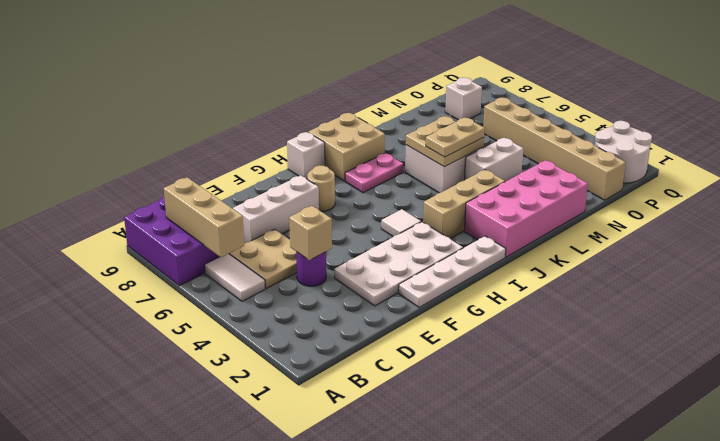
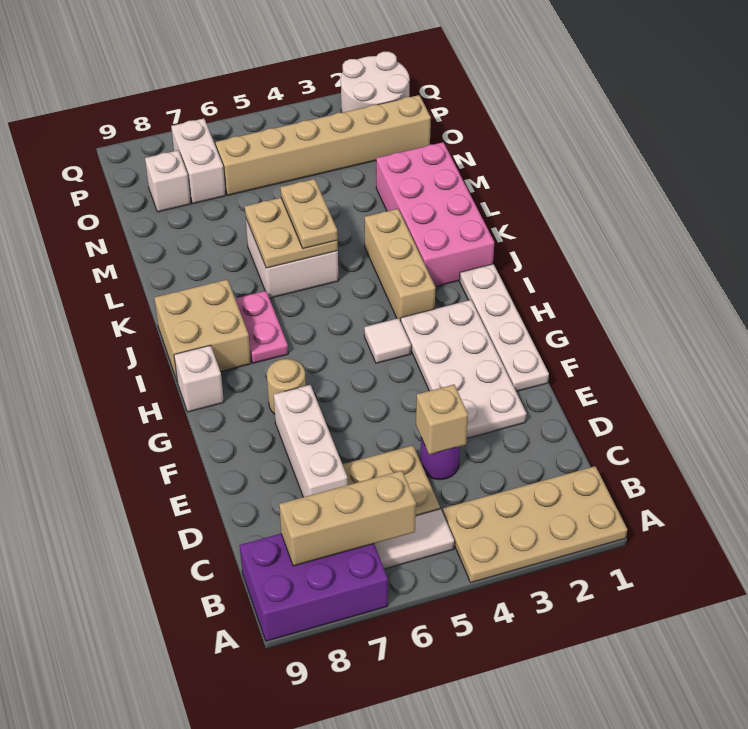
none -> tan 2x4 plate [443,466,627,583]
white 1x2 brick [464,138,523,182] -> white 1x2 brick moved to [171,118,226,204]

